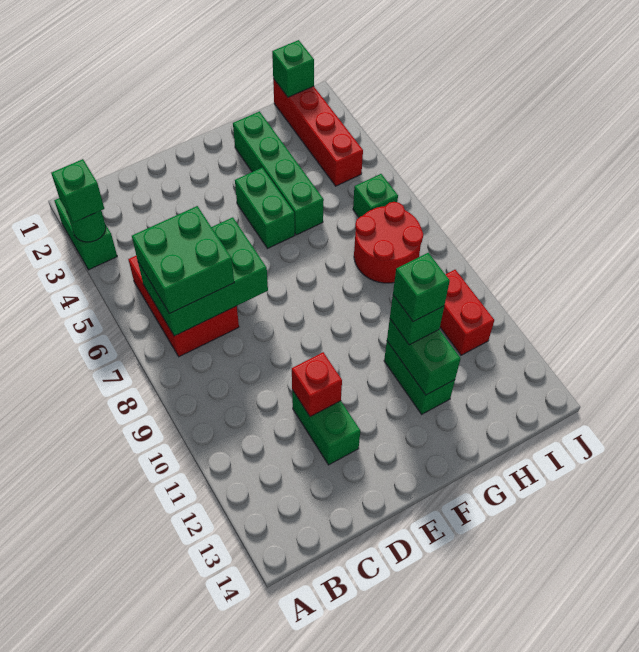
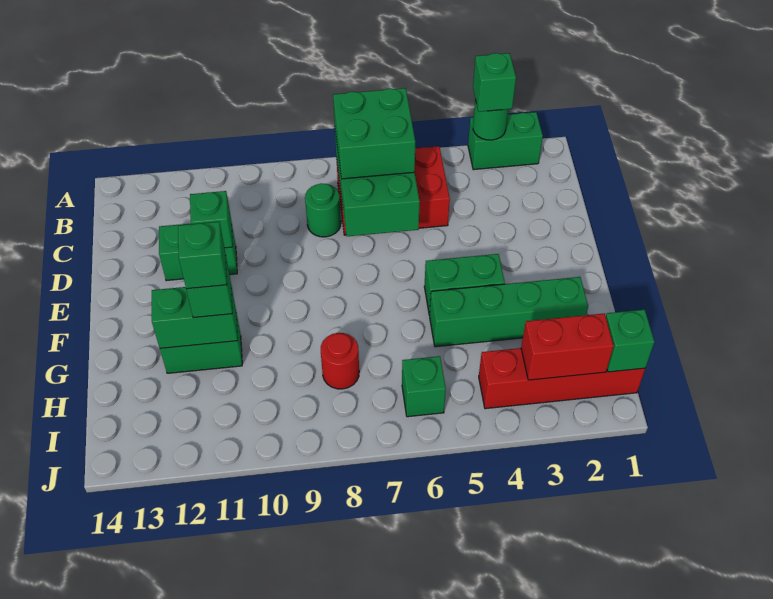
none -> green 1x1 round brick [305,183,341,237]
red 1x1 brick [292,352,342,417] -> green 1x1 brick [190,191,233,248]
red 2x2 round brick [354,202,423,283] -> red 1x1 round brick [321,333,359,389]
red 1x2 brick [440,270,494,355] -> red 1x2 brick moved to [521,314,614,380]

